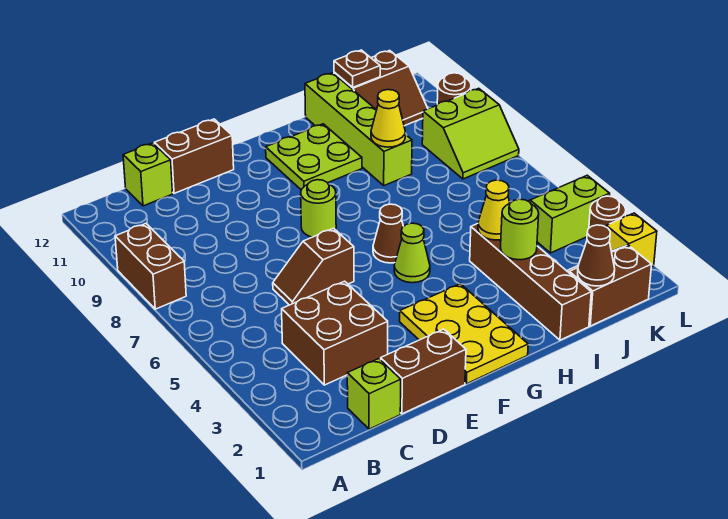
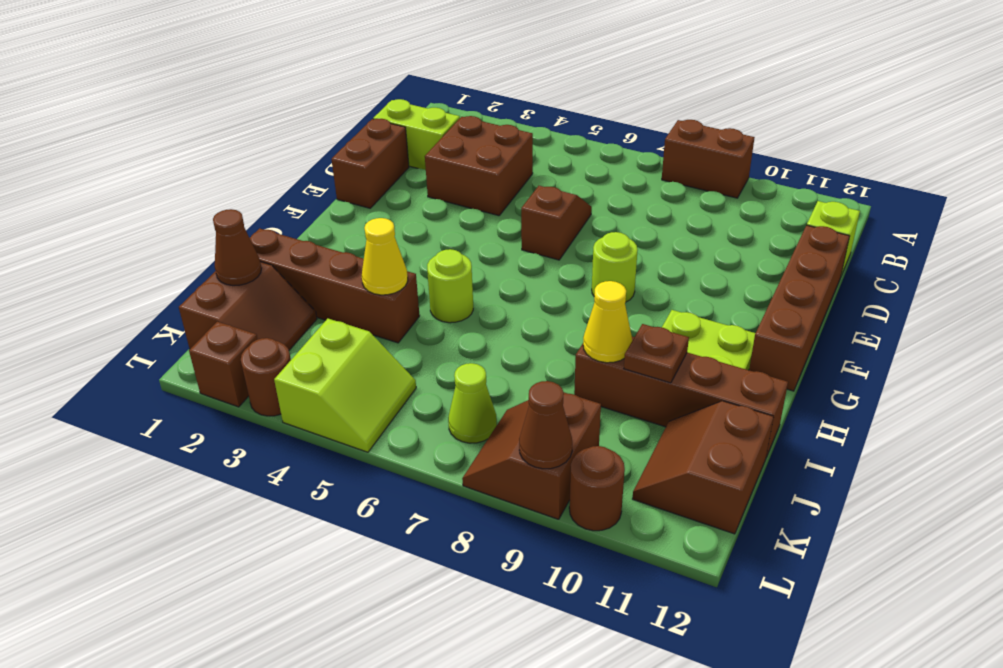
lime 1x1 brick [347,359,401,429] -> lime 1x2 brick [373,99,460,170]
brown 1x2 brick [154,119,234,193] -> brown 1x4 brick [749,225,850,391]
yellow 2x3 plate [400,284,528,384] -> none
lime 1x1 cone [394,223,430,283] -> lime 1x1 cone moved to [448,363,497,443]
brown 1x1 cone [373,204,403,263] -> brown 1x1 cone moved to [519,381,572,469]
lime 1x1 round brick [501,199,539,260] -> lime 1x1 round brick moved to [427,249,473,323]
lime 1x4 brick [305,73,412,186] -> brown 1x4 brick [574,337,788,457]
brown 1x1 plate [334,50,380,87] -> brown 1x1 plate moved to [624,324,689,383]
lime 2x2 slope [422,88,519,179] -> brown 2x2 slope [462,392,601,519]
yellow 1x1 brick [606,213,657,267] -> brown 1x1 brick [189,322,258,407]

